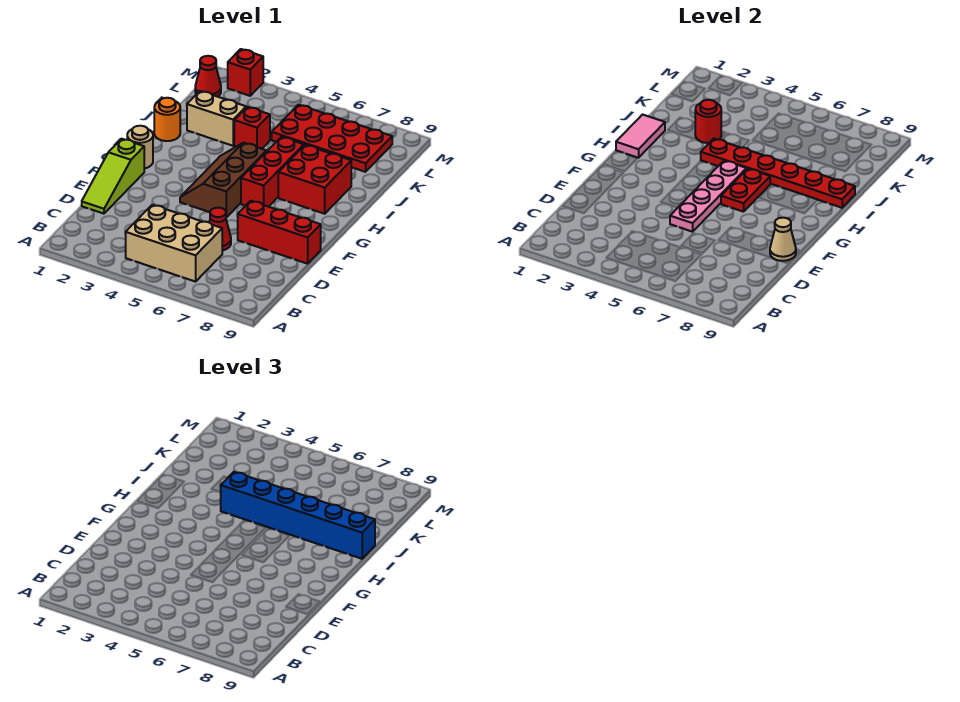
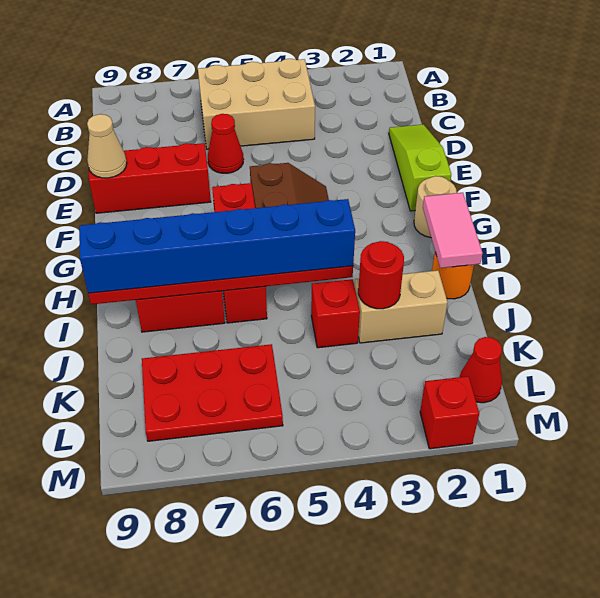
pink 1x4 plate [670,161,747,232] -> none
red 2x4 plate [272,105,392,172] -> red 2x3 plate [142,344,283,441]

